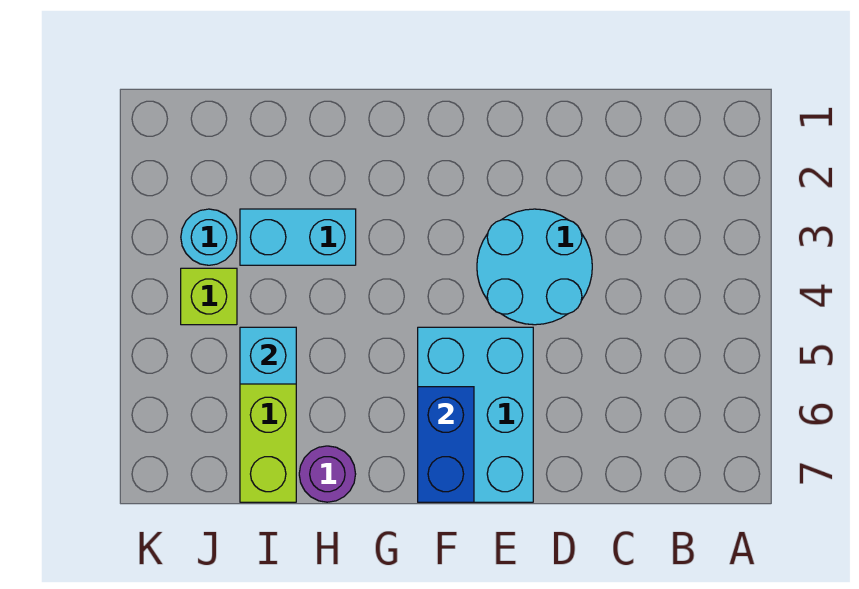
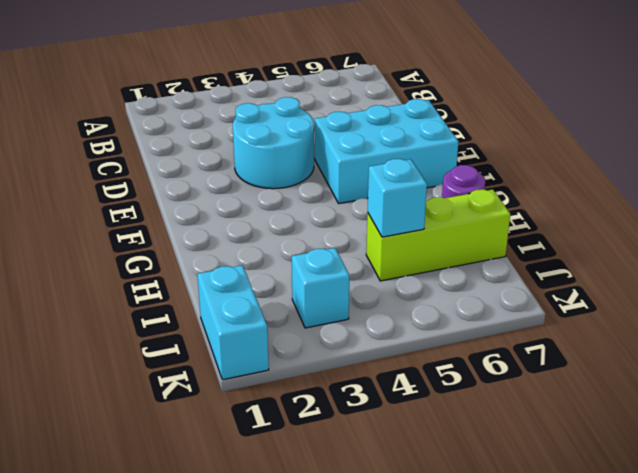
blue 1x2 brick [418,387,474,502] -> none
cyan 1x2 brick [240,209,356,265] -> cyan 1x2 brick moved to [197,265,269,380]
cyan 1x1 round brick [181,209,237,265] -> cyan 1x1 brick [292,248,349,328]
lime 1x1 brick [181,268,237,325] -> none

